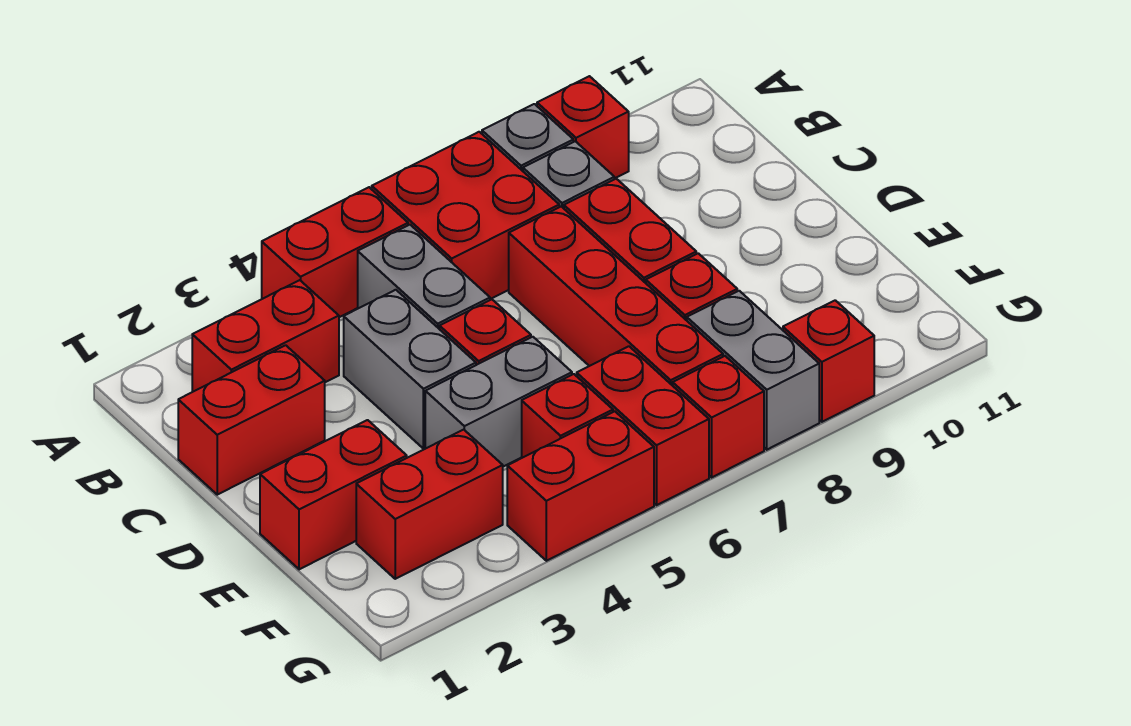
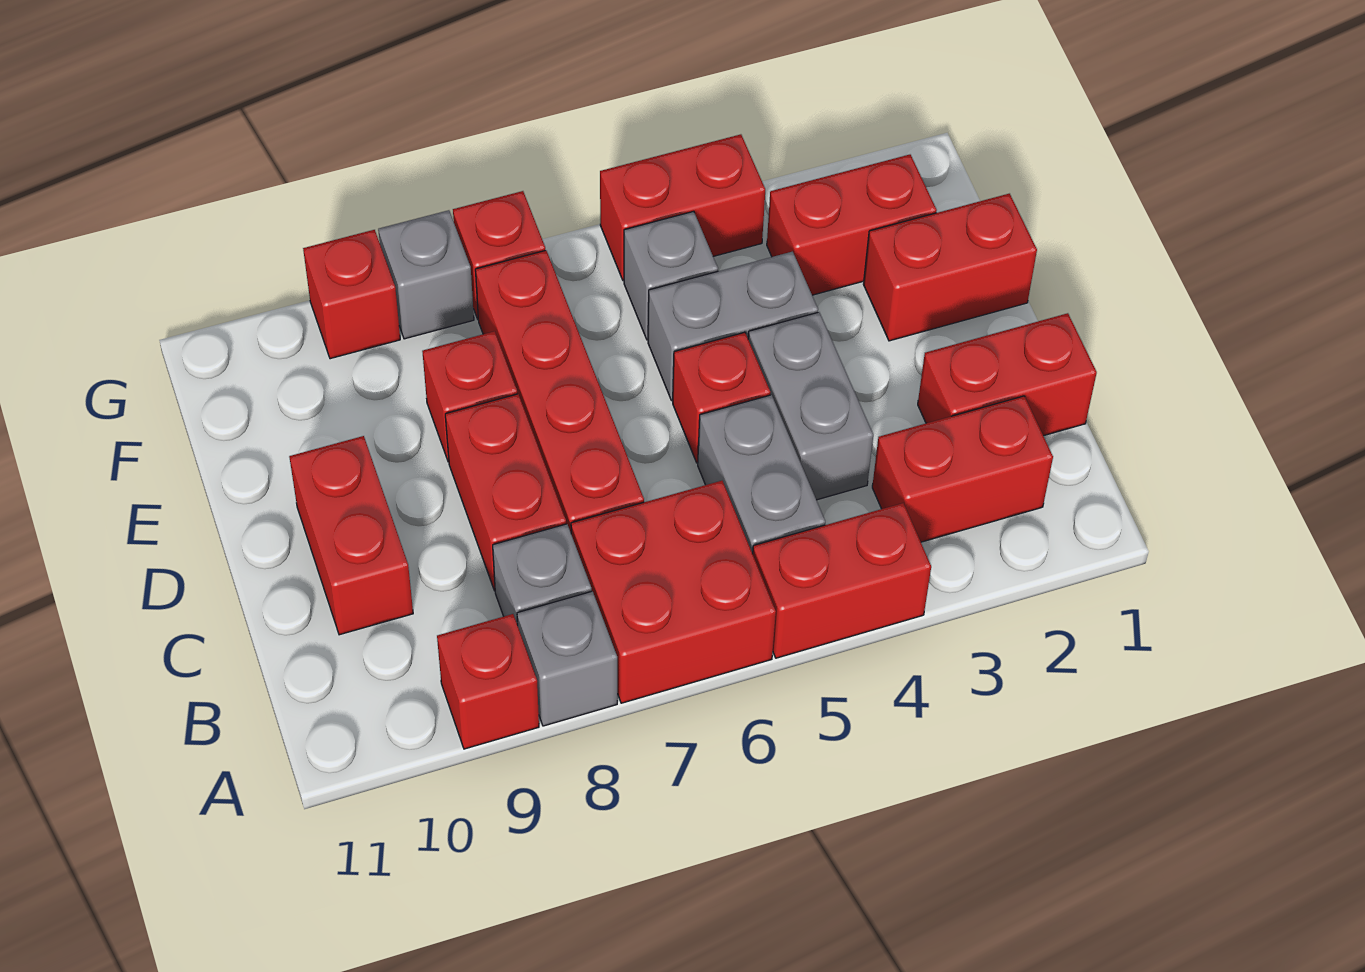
red 1x1 brick [522,374,613,458] -> grey 1x1 brick [624,211,718,340]
red 1x2 brick [577,346,709,505] -> red 1x2 brick moved to [289,436,413,635]
grey 1x2 brick [687,291,819,450] -> grey 1x1 brick [378,210,474,339]

